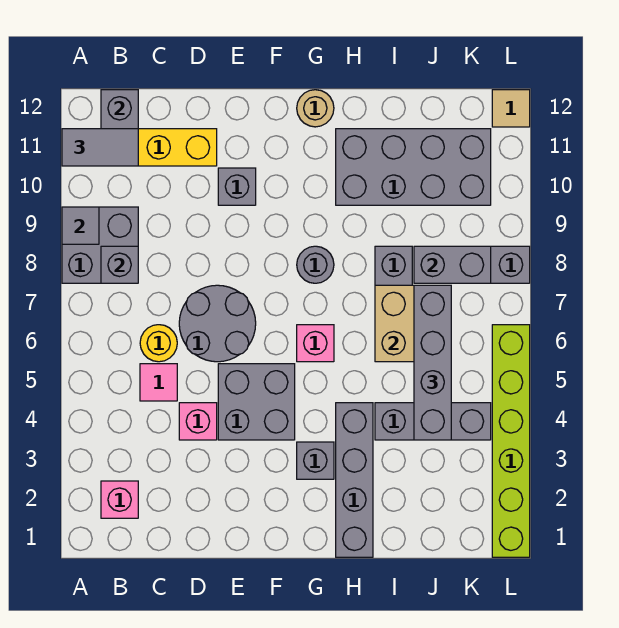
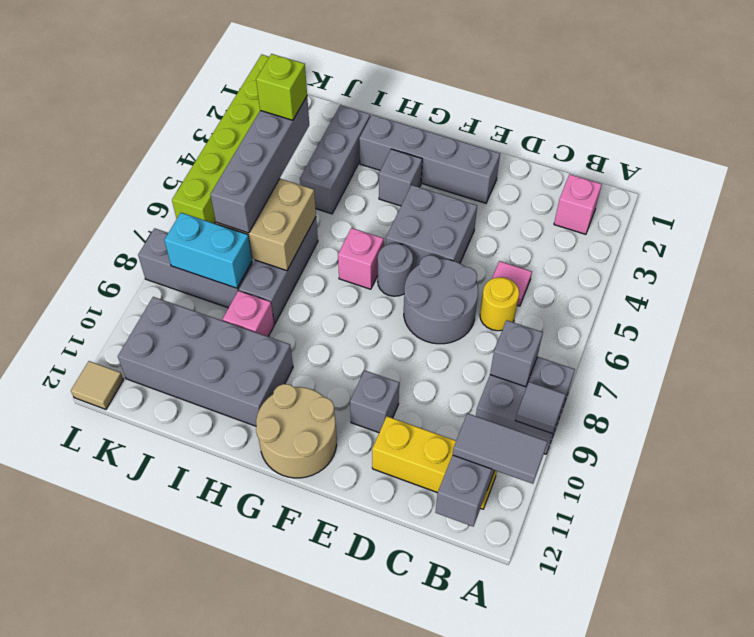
pink 1x1 brick [179,403,217,440] -> pink 1x1 brick moved to [223,291,274,337]
grey 1x1 round brick [297,246,334,283] -> grey 1x1 round brick moved to [378,243,413,296]
tan 1x1 round brick [297,90,334,127] -> tan 2x2 round brick [256,384,337,478]
grey 1x4 brick [336,403,373,557] -> grey 1x4 brick turned to [359,115,500,203]
grey 1x3 brick [375,403,491,440] -> grey 1x3 brick turned to [300,105,370,214]
none -> lime 1x1 brick [256,54,307,120]
grey 1x2 brick [414,246,491,283] -> cyan 1x2 brick [164,213,252,288]

